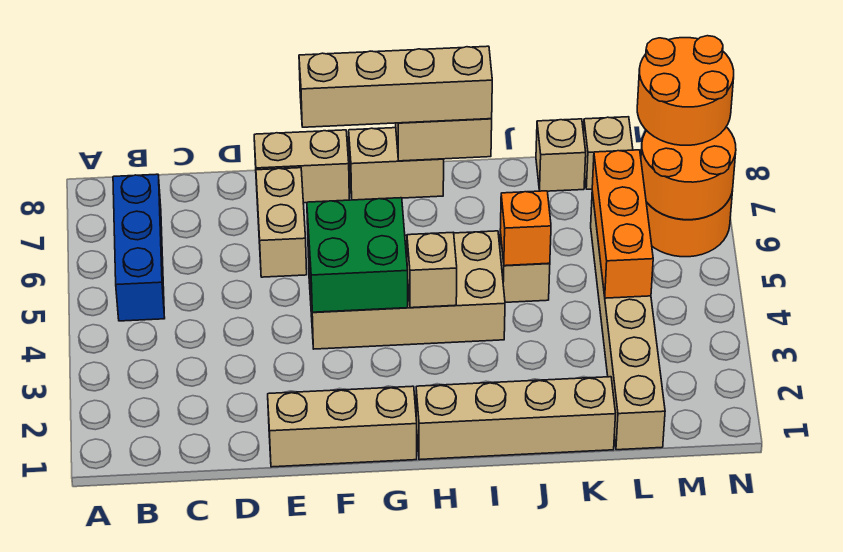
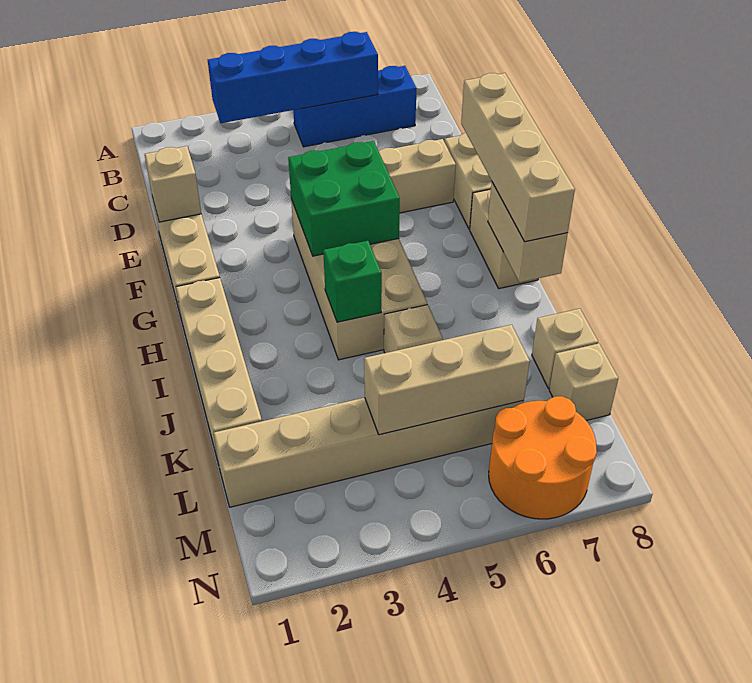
none -> blue 1x4 brick [208,32,378,123]
tan 1x1 brick [407,233,457,308] -> tan 1x1 brick moved to [145,146,201,222]
none -> green 1x1 brick [323,241,382,322]
orange 1x1 brick [500,191,551,266] -> none
orange 1x3 brick [592,150,653,298] -> tan 1x3 brick [364,325,530,435]
orange 2x2 round brick [641,127,736,220] -> none
orange 2x2 round brick [637,36,734,145] -> none

